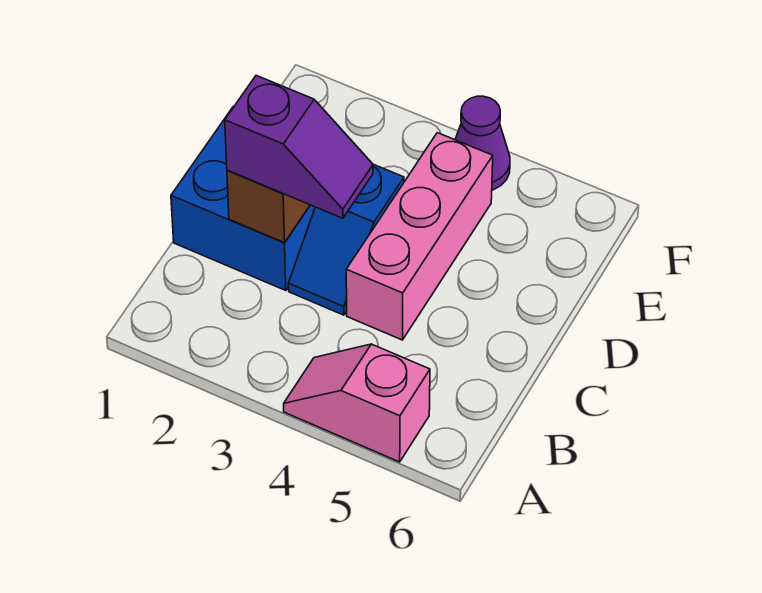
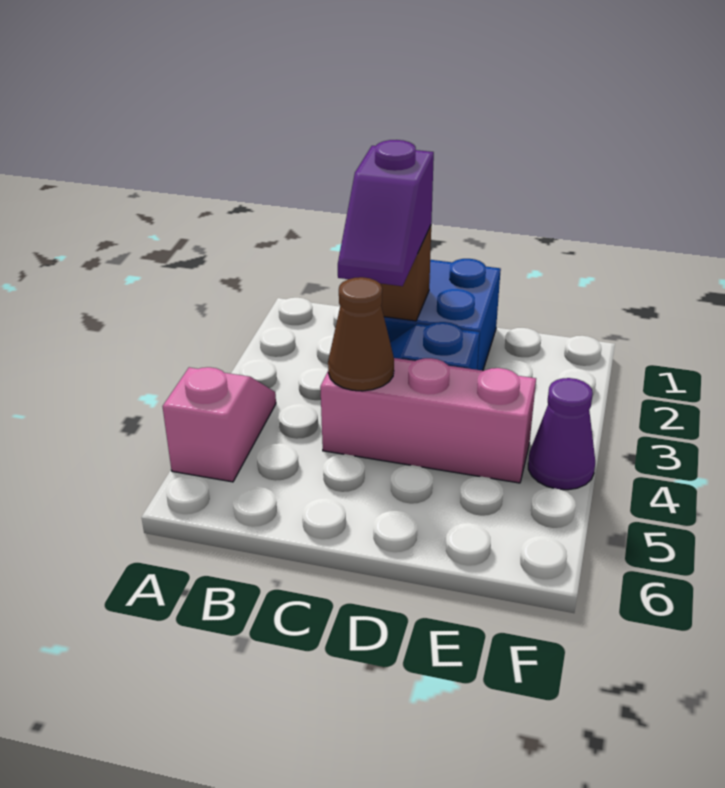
none -> brown 1x1 cone [328,277,394,391]

